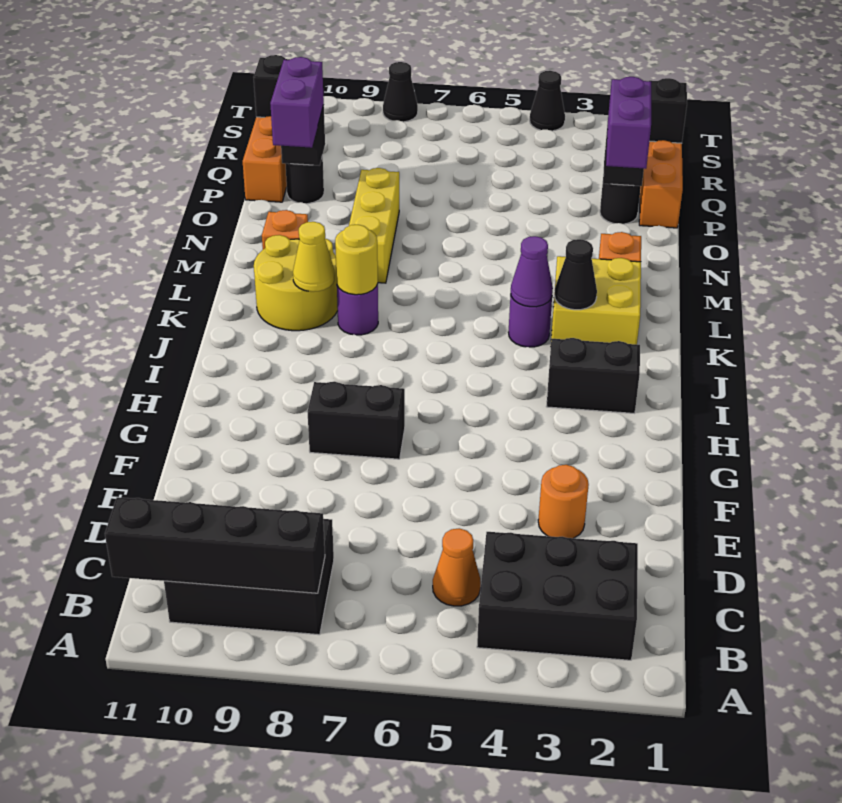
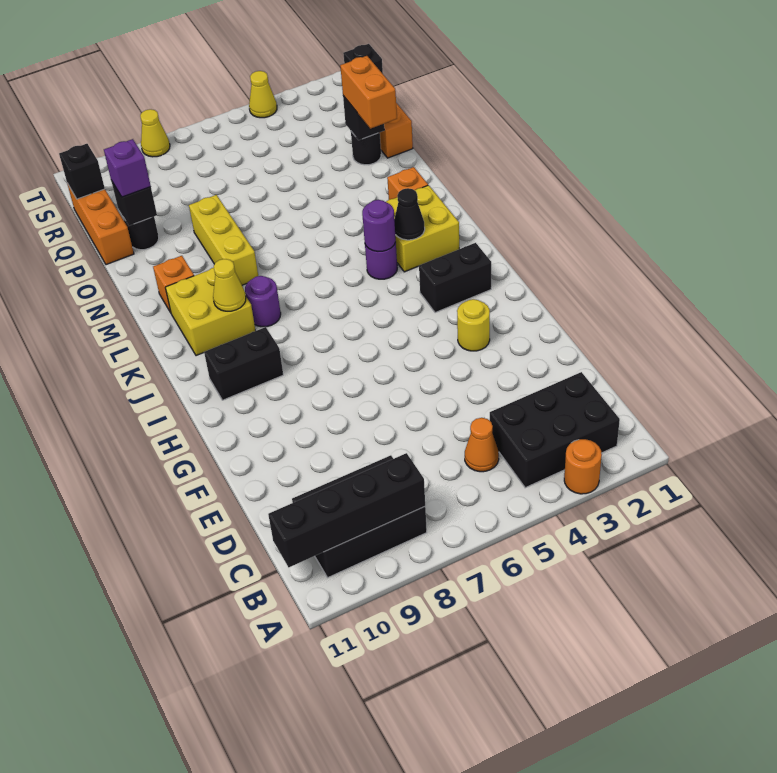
orange 1x1 round brick [538,465,589,538] -> orange 1x1 round brick moved to [564,439,602,494]
black 1x2 brick [308,382,405,459] -> black 1x2 brick moved to [204,327,283,400]
purple 1x1 cone [511,236,553,307] -> purple 1x1 round brick [362,200,396,252]
yellow 1x1 round brick [335,224,378,295] -> yellow 1x1 round brick moved to [457,299,490,351]
yellow 2x2 round brick [254,235,338,331] -> yellow 2x2 brick [165,268,256,356]
purple 1x2 brick [606,77,651,169] -> orange 1x2 brick [340,56,397,129]
purple 1x2 brick [270,57,324,148] -> purple 1x1 brick [104,139,151,197]
black 1x1 cone [530,71,565,131] -> yellow 1x1 cone [249,71,277,118]
black 1x1 cone [383,62,418,122] -> yellow 1x1 cone [140,109,170,157]

